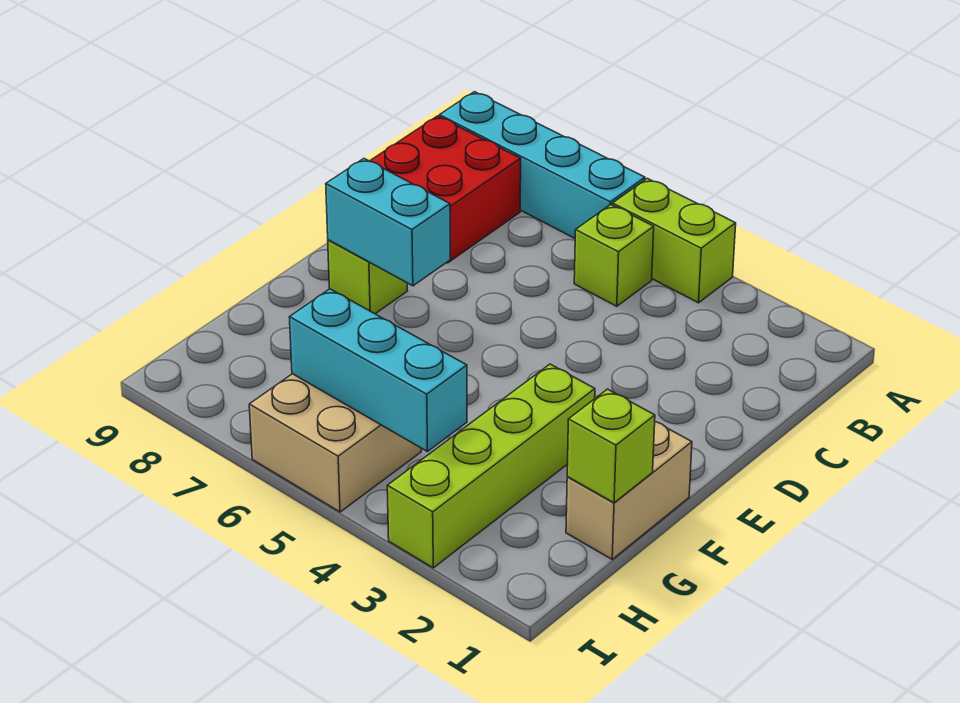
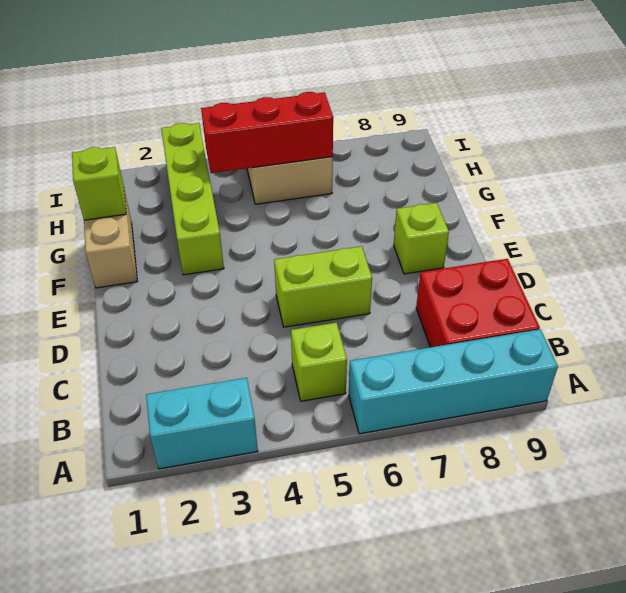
lime 1x2 brick [613,178,736,303] -> lime 1x2 brick moved to [274,246,372,327]
cyan 1x2 brick [326,159,450,286] -> cyan 1x2 brick moved to [146,378,258,469]
cyan 1x3 brick [289,289,467,452] -> red 1x3 brick [201,92,333,173]

